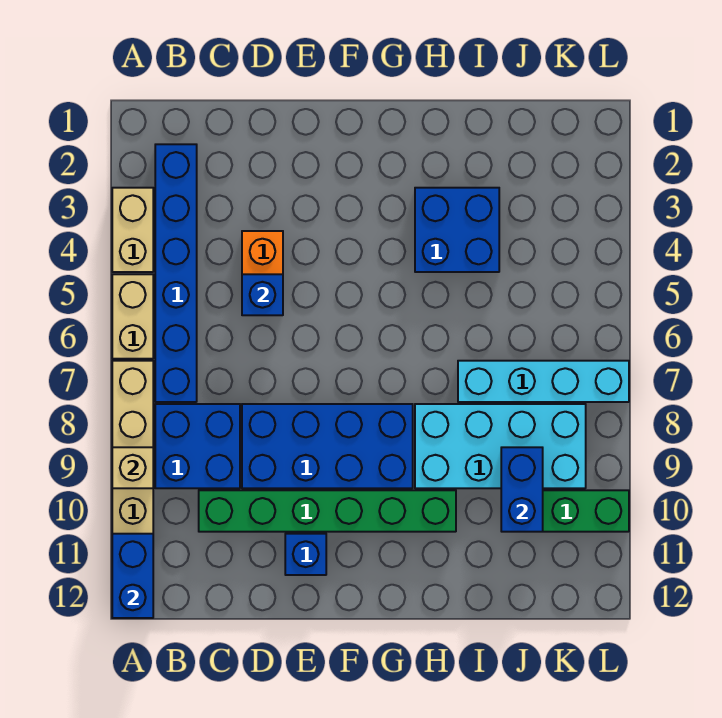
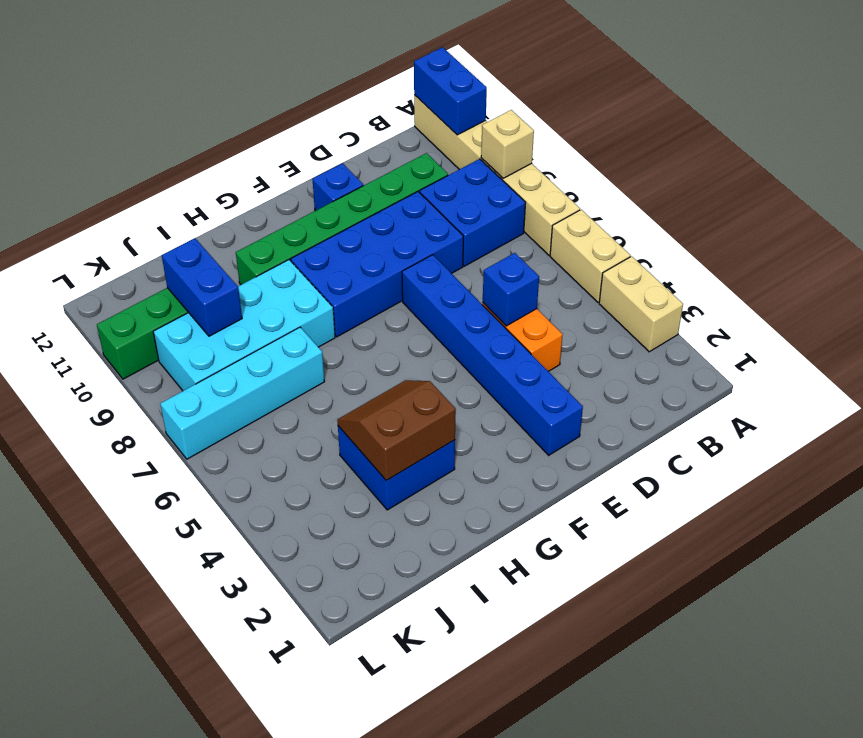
blue 1x6 brick [155,144,197,402] -> blue 1x6 brick moved to [402,255,583,455]
none -> brown 2x2 slope [337,380,456,481]

